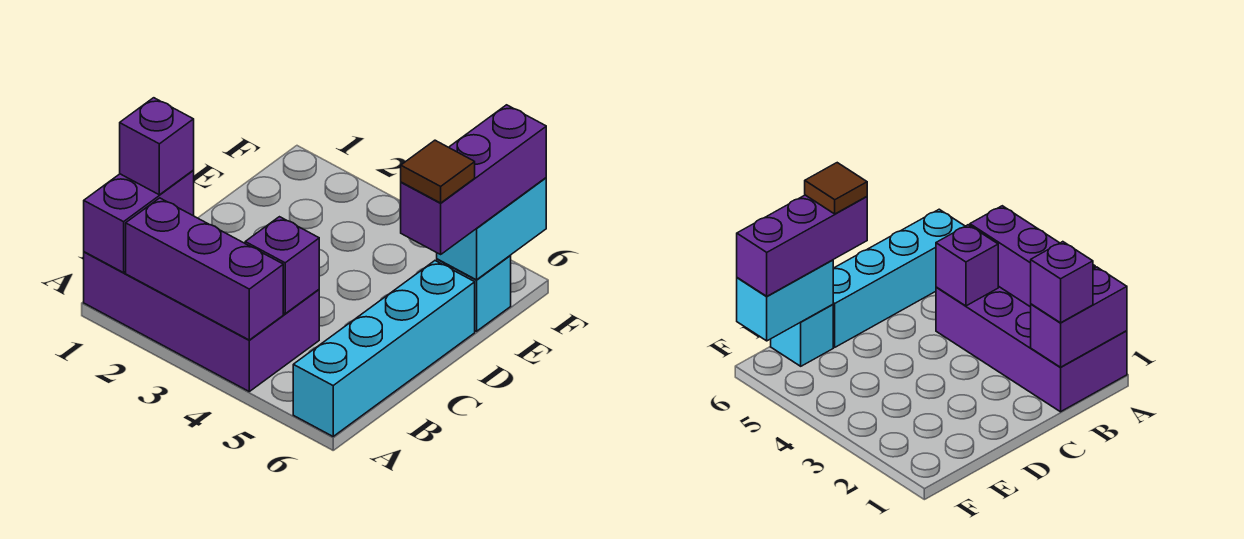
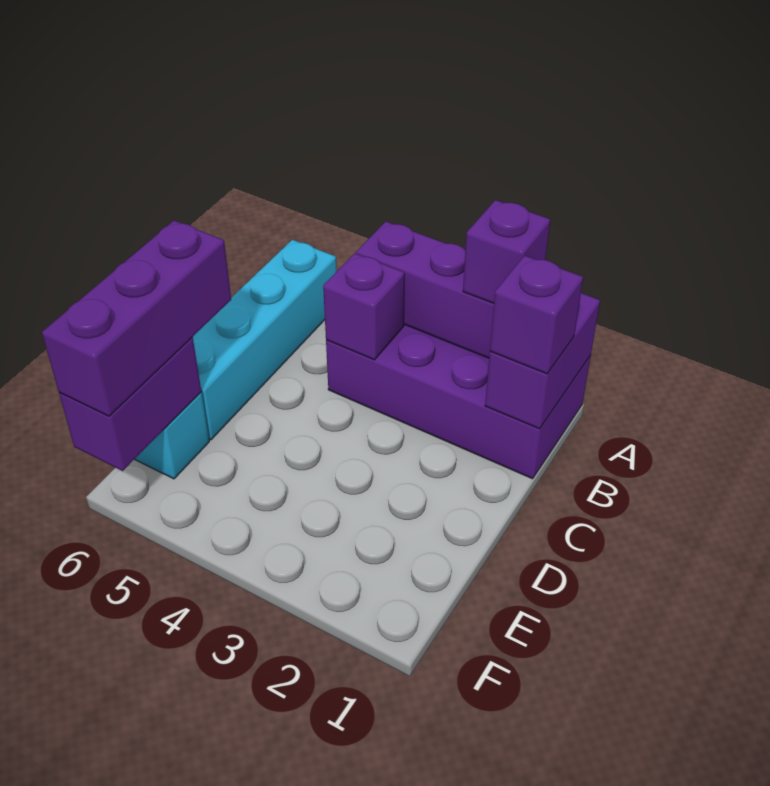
none -> purple 1x1 brick [463,200,550,303]
brown 1x1 tile [401,140,475,203] -> none
cyan 1x2 brick [437,178,546,280] -> purple 1x2 brick [59,337,201,471]

